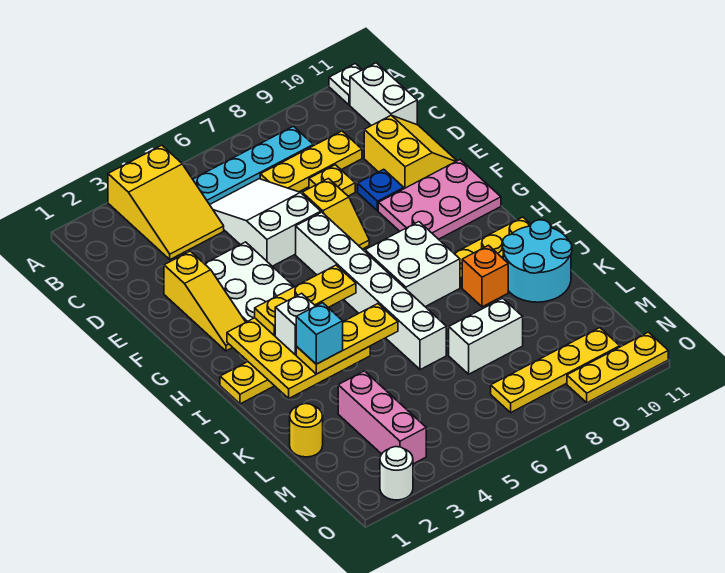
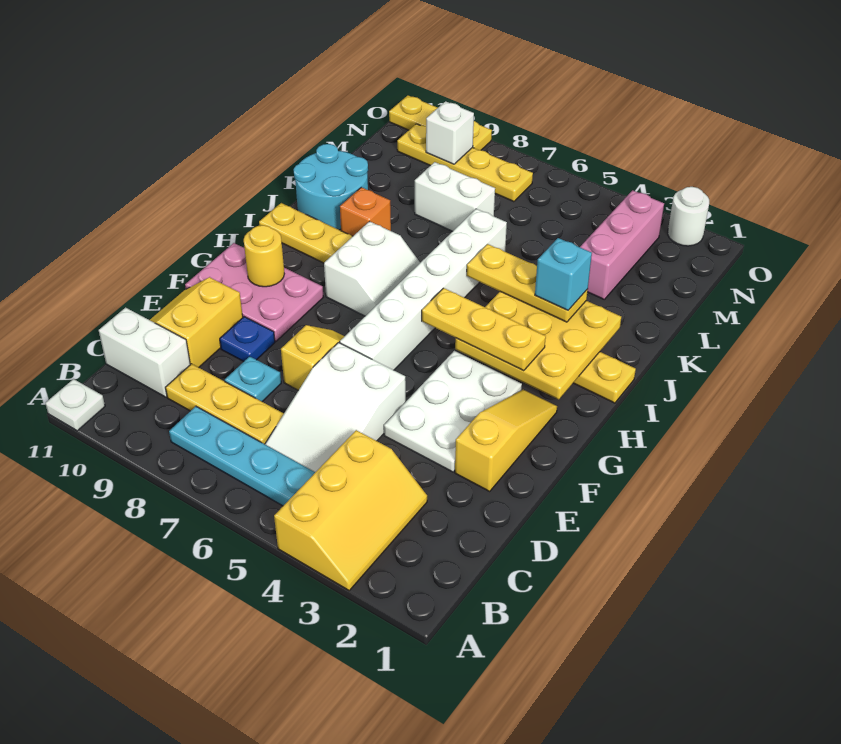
yellow 2x3 slope [108,145,224,259] -> yellow 2x3 slope turned to [274,430,427,590]
white 1x2 brick [350,63,417,126] -> white 1x2 brick turned to [99,308,190,397]
yellow 1x1 plate [309,165,355,196] -> cyan 1x1 plate [225,356,281,401]
white 2x2 brick [365,222,460,307] -> white 2x2 slope [324,221,420,316]
white 1x1 brick [275,293,315,355] -> white 1x1 brick moved to [426,101,474,164]
yellow 1x1 round brick [290,404,323,457] -> yellow 1x1 round brick moved to [244,225,284,287]

